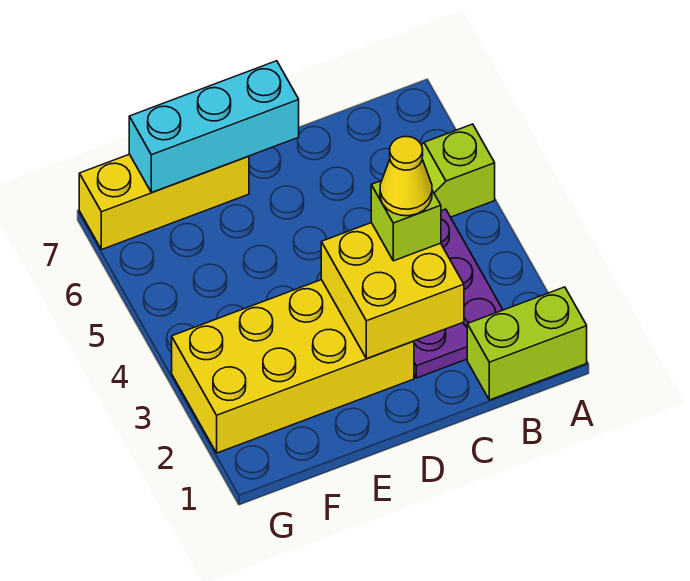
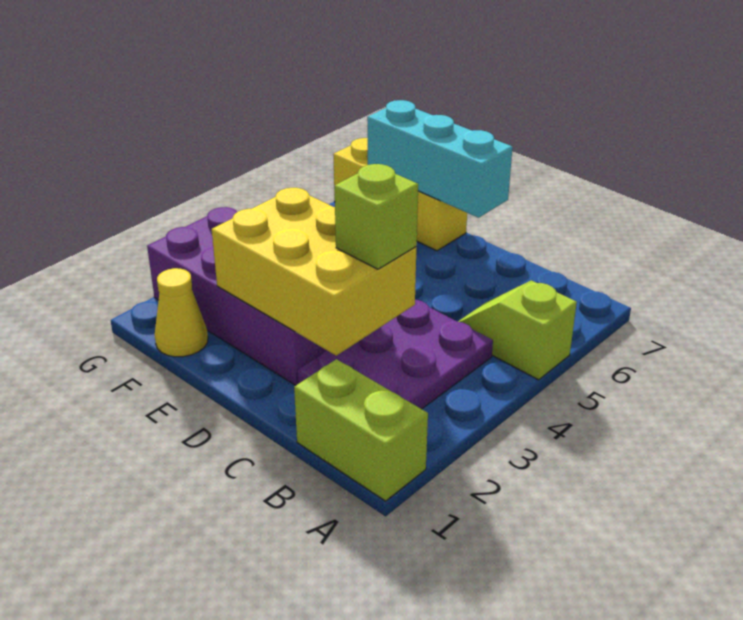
yellow 2x2 brick [321,223,464,359] -> yellow 2x3 brick [212,188,417,356]
yellow 1x1 cone [380,137,432,216] -> yellow 1x1 cone moved to [155,268,208,357]
yellow 2x4 brick [172,280,414,453] -> purple 2x4 brick [147,207,327,386]

